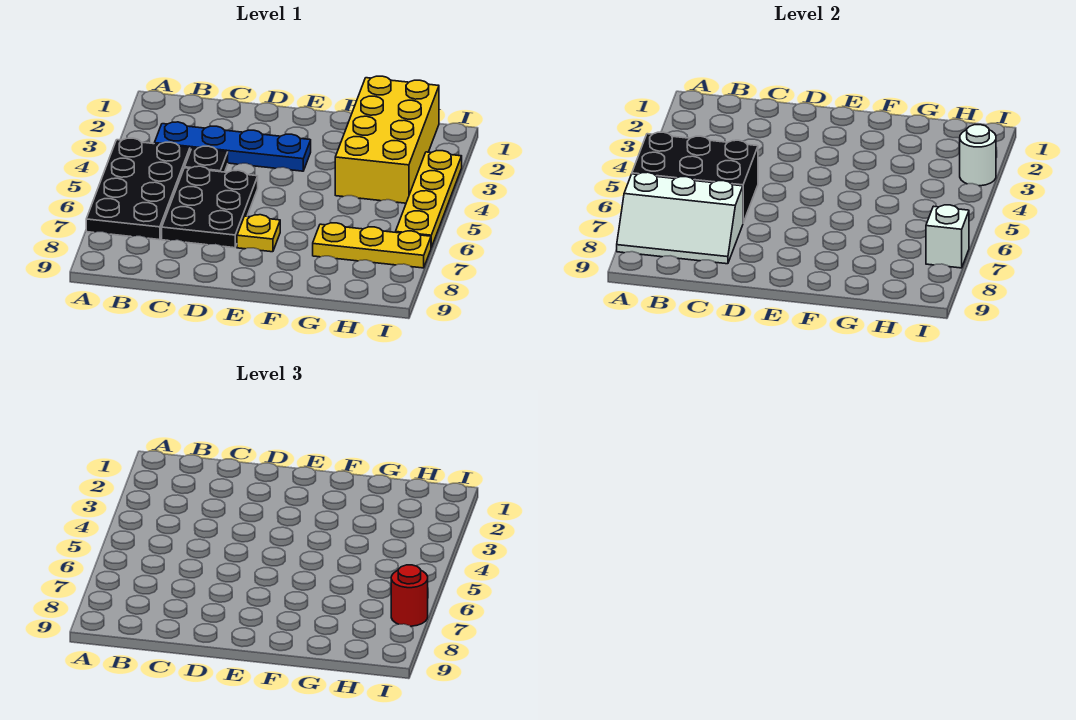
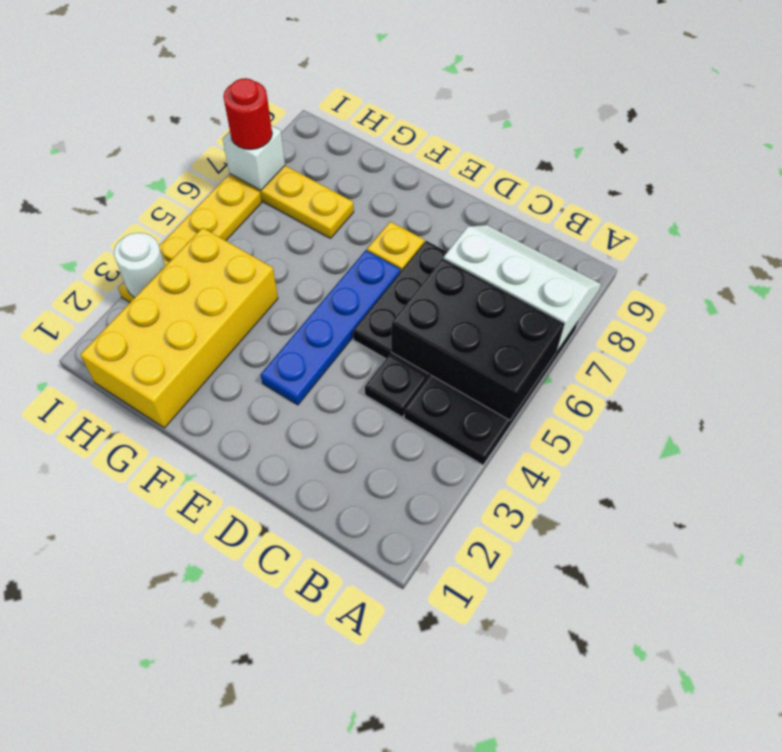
blue 1x4 plate [154,122,311,171] -> blue 1x4 plate turned to [261,250,401,405]

